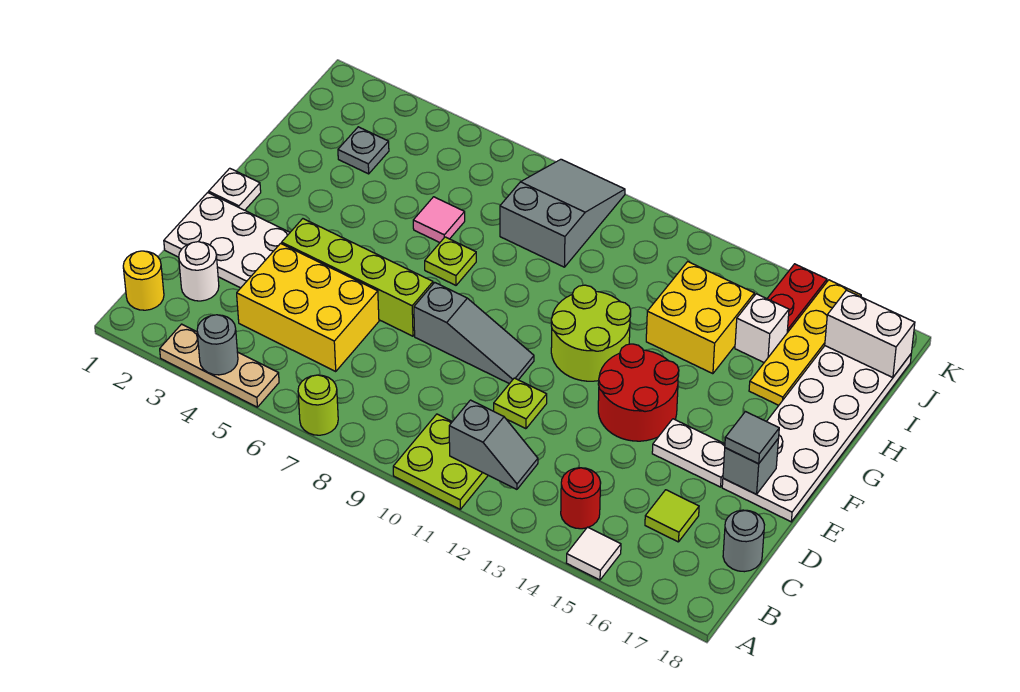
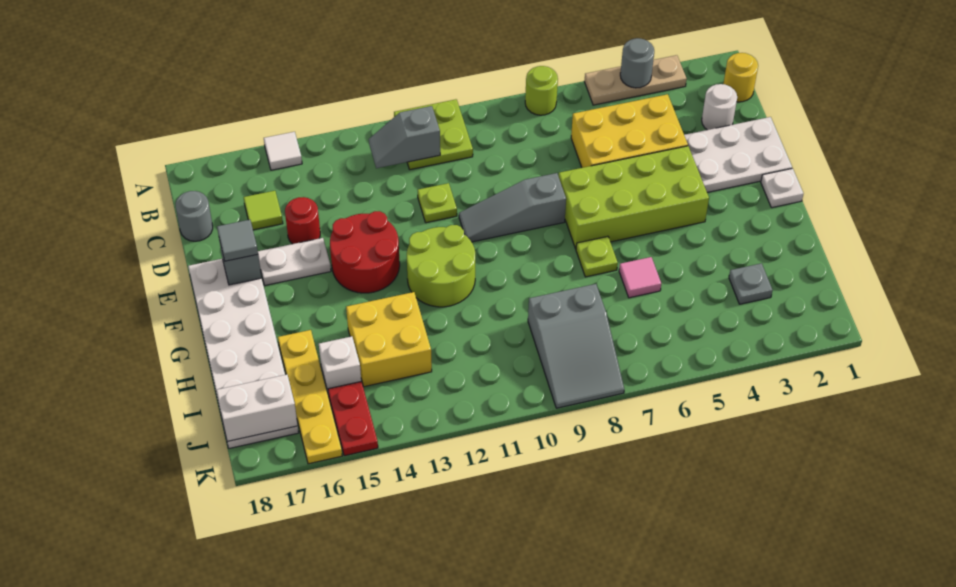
red 1x1 round brick [561,468,601,529] -> red 1x1 round brick moved to [285,197,320,244]
lime 1x4 brick [282,219,433,336] -> lime 2x4 brick [559,146,709,249]

